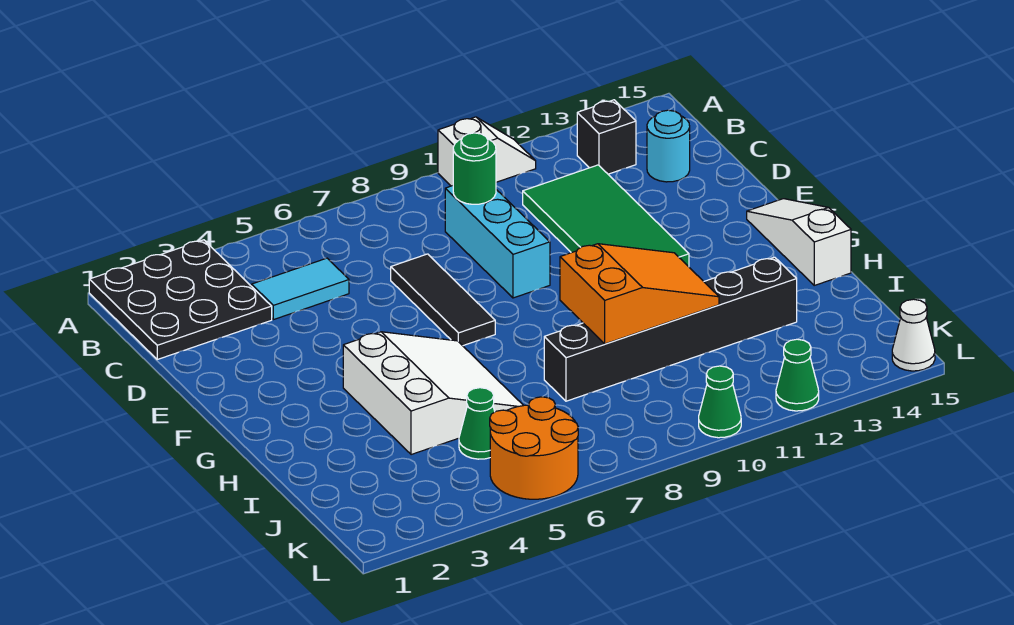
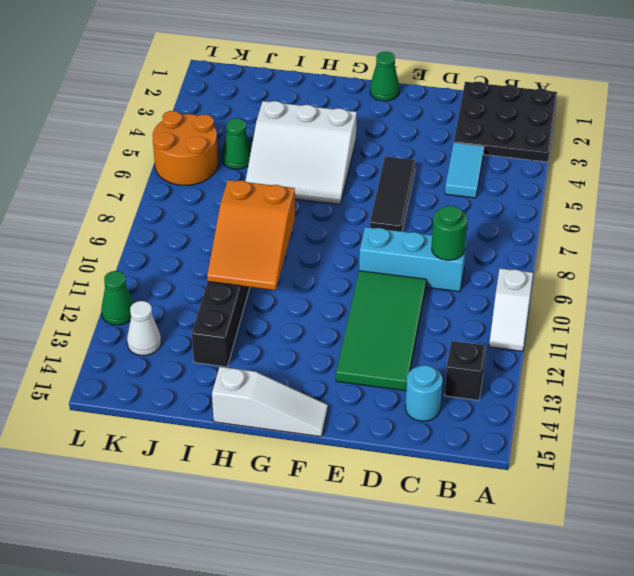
green 2x4 tile [523,165,689,267] -> green 2x4 tile turned to [336,271,426,391]
black 1x3 tile [391,254,495,346] -> black 1x3 tile turned to [370,157,415,231]
green 1x1 cone [699,366,741,438] -> green 1x1 cone moved to [370,52,399,101]
white 1x1 cone [892,299,935,371] -> white 1x1 cone moved to [127,301,161,356]

